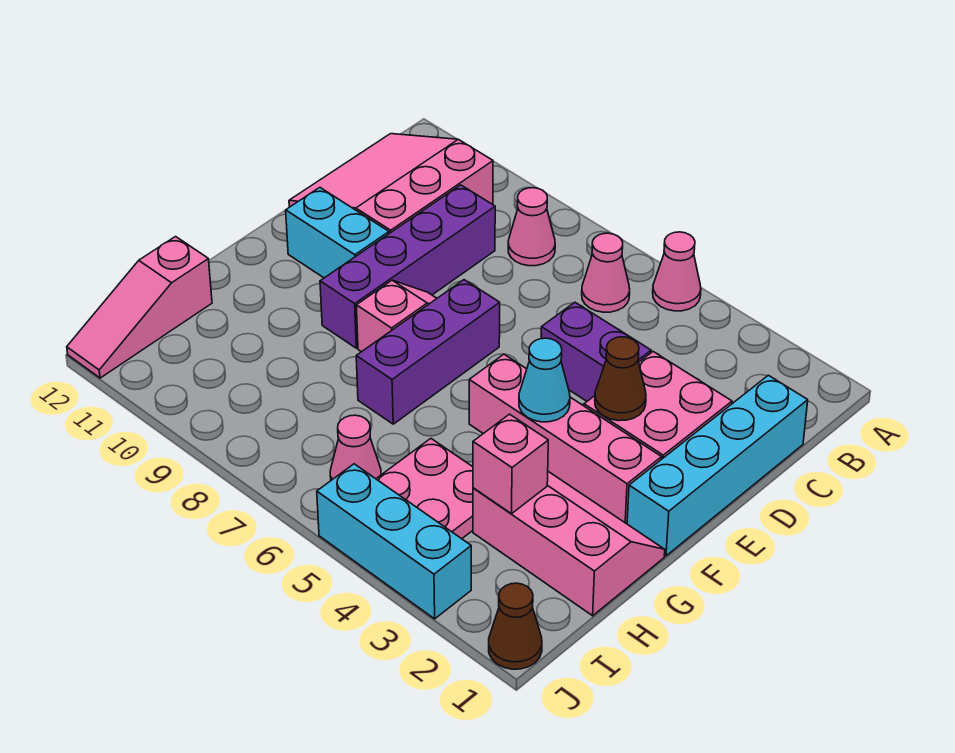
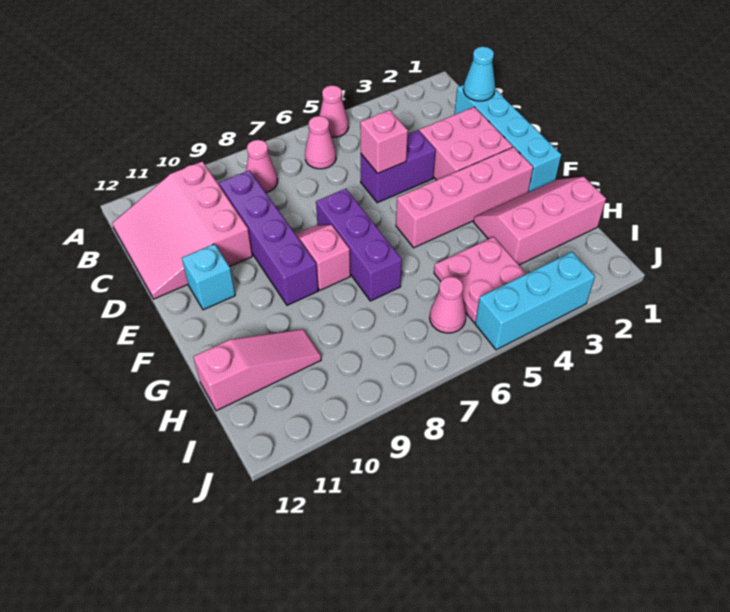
brown 1x1 cone [595,337,646,421] -> none
cyan 1x2 brick [286,188,389,278] -> cyan 1x1 brick [182,244,235,310]
cyan 1x1 cone [519,338,570,422] -> cyan 1x1 cone moved to [463,47,495,101]
pink 1x1 brick [473,414,548,514] -> pink 1x1 brick moved to [360,110,408,173]
pink 1x3 slope [67,237,212,378] -> pink 1x3 slope turned to [193,329,321,411]
brown 1x1 cone [489,583,542,669] -> none

